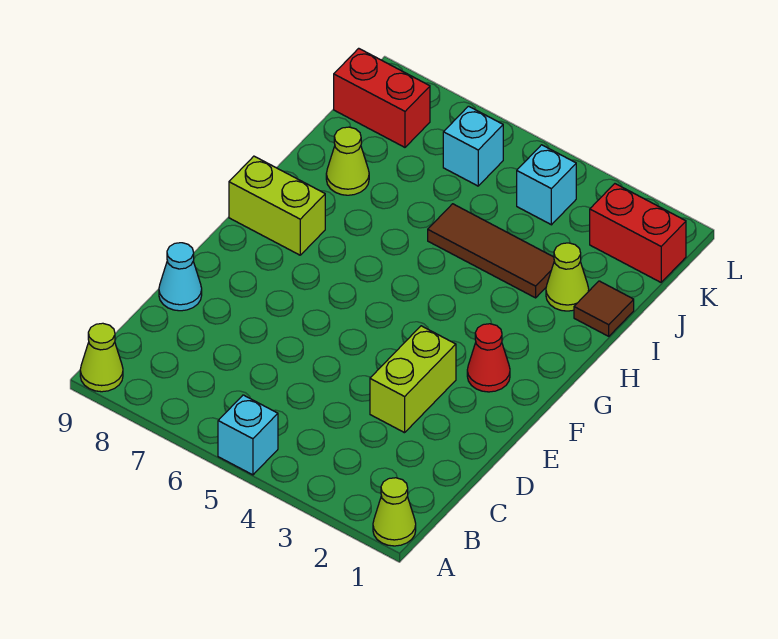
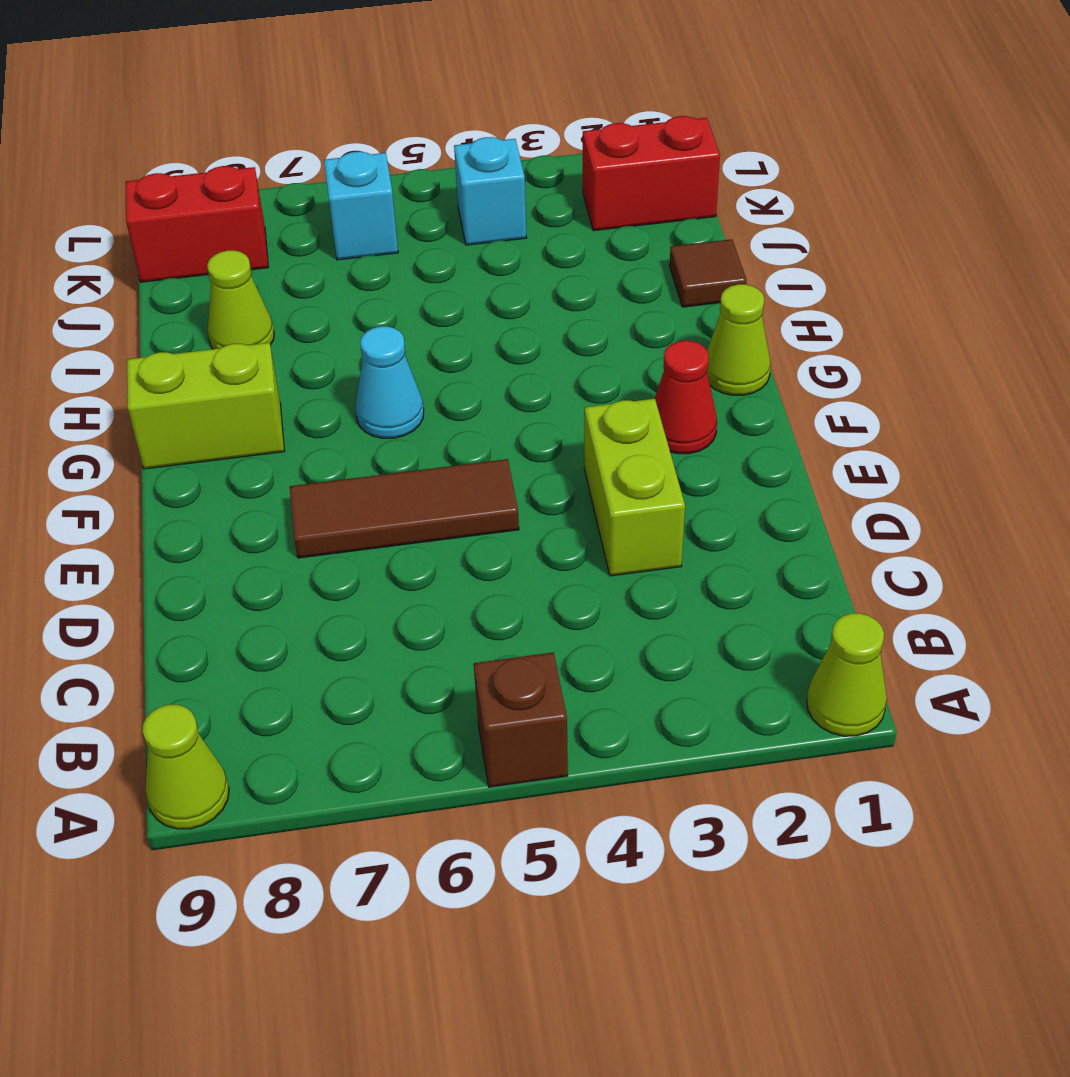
cyan 1x1 brick [218,395,278,475] -> brown 1x1 brick [474,652,568,787]
cyan 1x1 cone [159,243,202,311] -> cyan 1x1 cone moved to [355,326,424,438]
lime 1x1 cone [546,243,589,311] -> lime 1x1 cone moved to [707,284,771,395]
brown 1x3 tile [428,204,554,298] -> brown 1x3 tile moved to [290,459,519,558]

